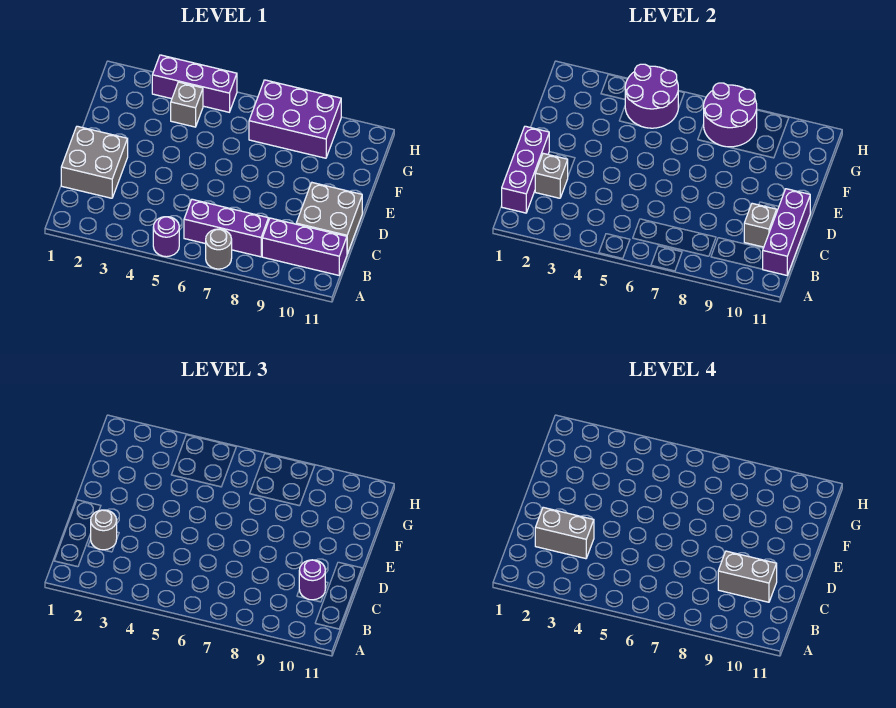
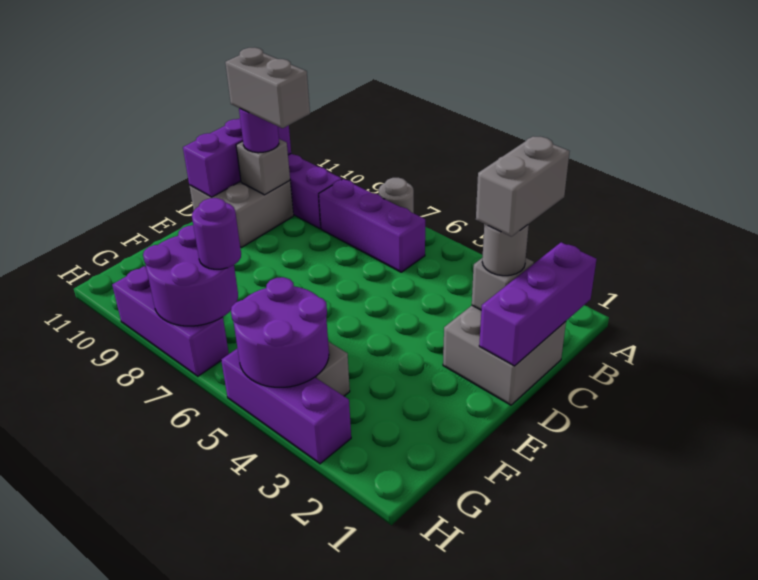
purple 1x1 round brick [153,217,179,257] -> purple 1x1 round brick moved to [192,198,241,269]
grey 1x2 brick [535,507,594,559] -> grey 1x2 brick turned to [476,137,570,237]
purple 2x3 brick [249,80,341,158] -> purple 1x3 brick [112,266,229,376]

